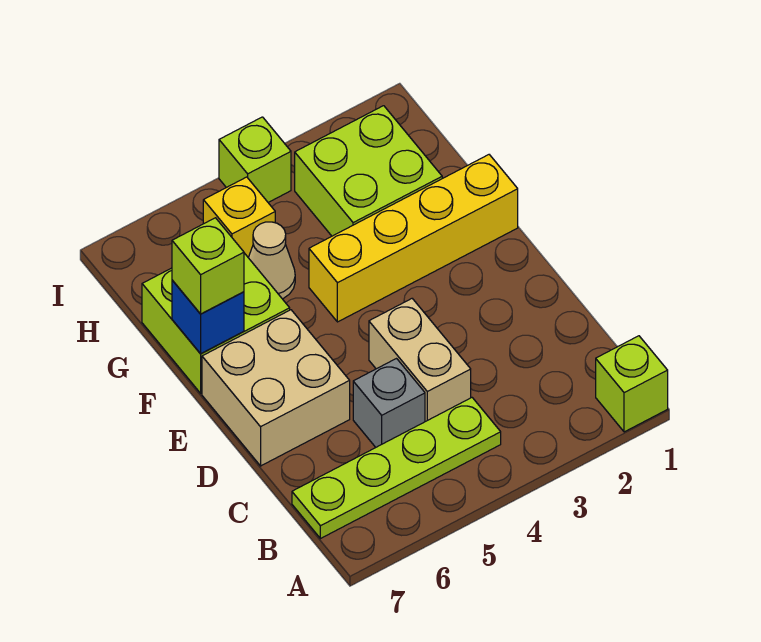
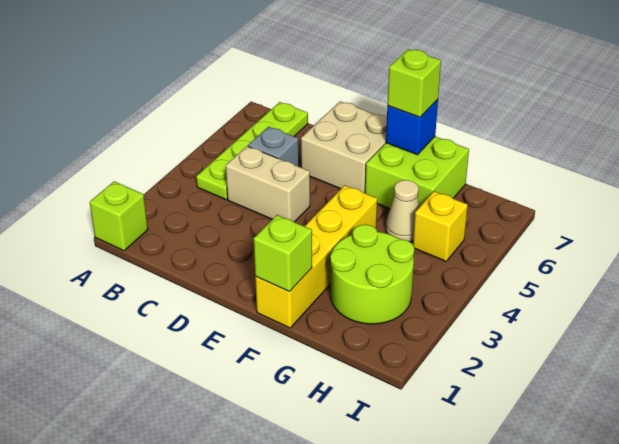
lime 2x2 brick [295,106,442,236] -> lime 2x2 round brick [330,224,414,324]
lime 1x1 brick [219,117,291,202] -> lime 1x1 brick moved to [254,215,312,292]

